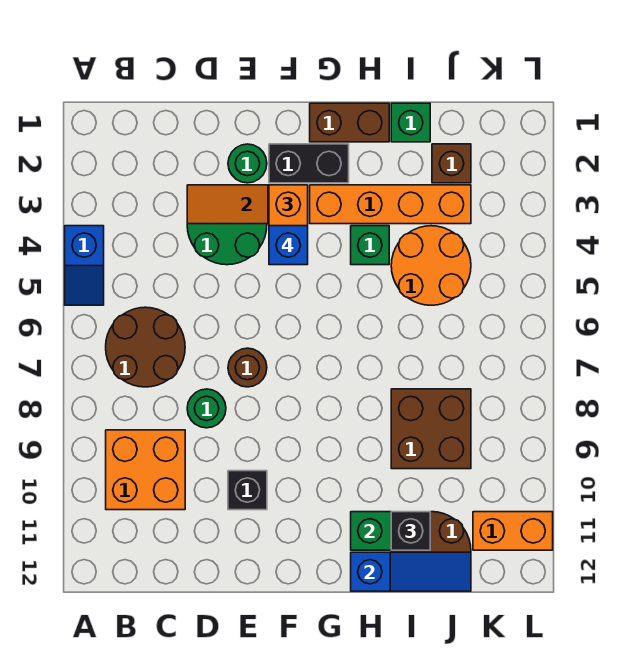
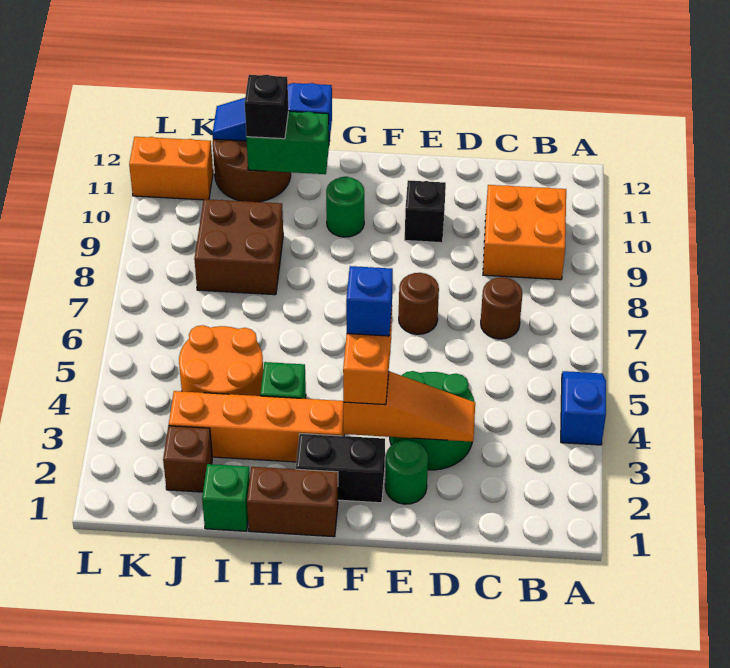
brown 2x2 round brick [106,307,185,387] -> brown 1x1 round brick [481,277,522,339]
green 1x1 round brick [187,389,226,428] -> green 1x1 round brick moved to [326,177,364,237]

